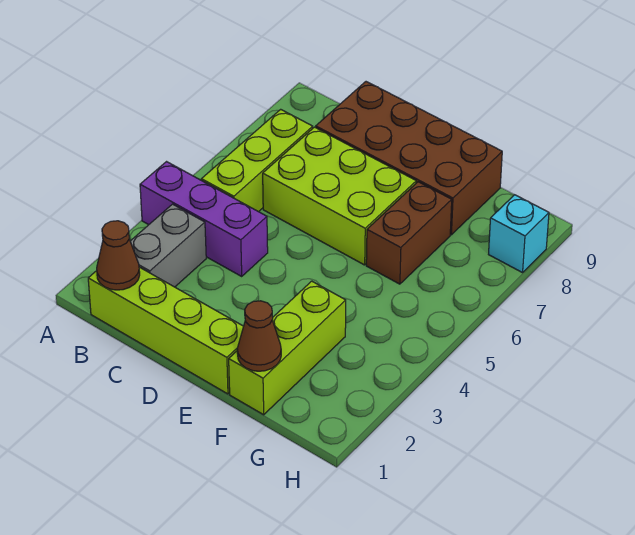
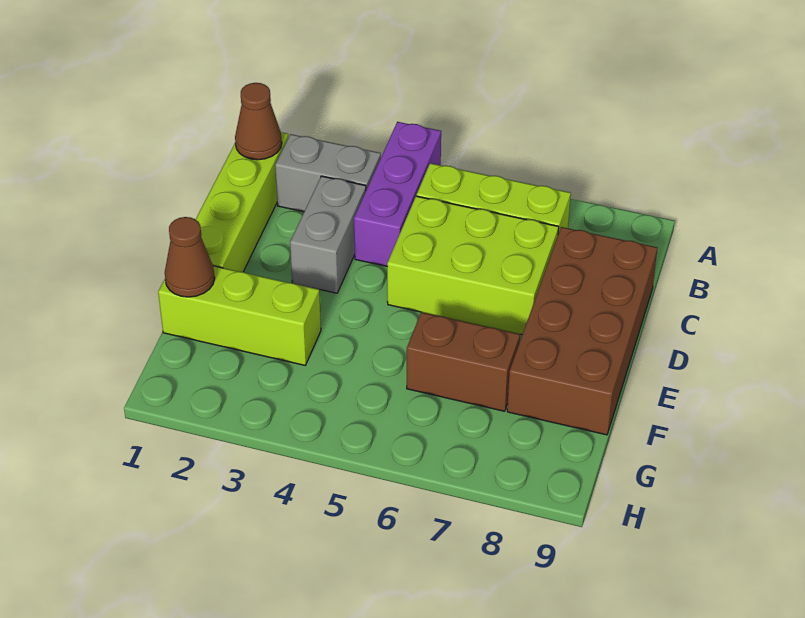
none -> grey 1x2 brick [290,176,366,293]
lime 2x3 brick [263,127,416,265] -> lime 2x3 brick turned to [387,196,559,335]
cyan 1x1 brick [489,195,549,273] -> none

